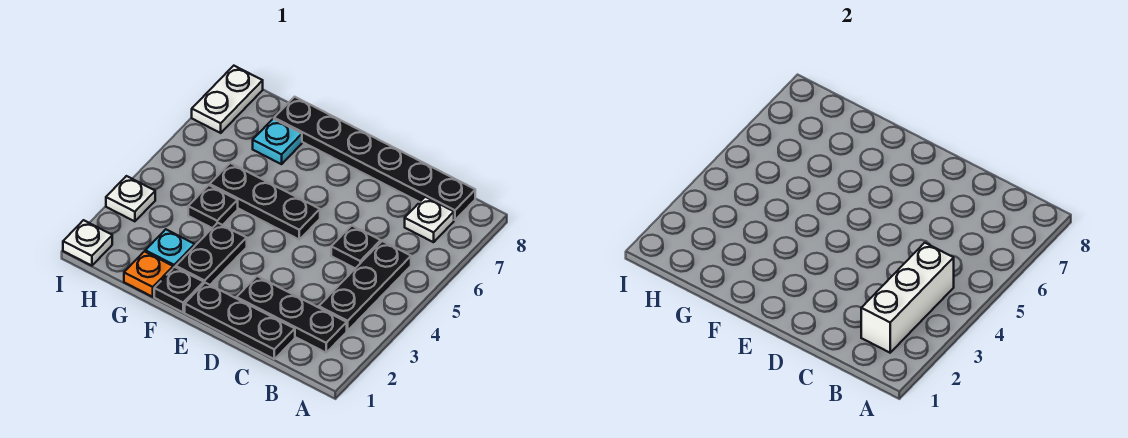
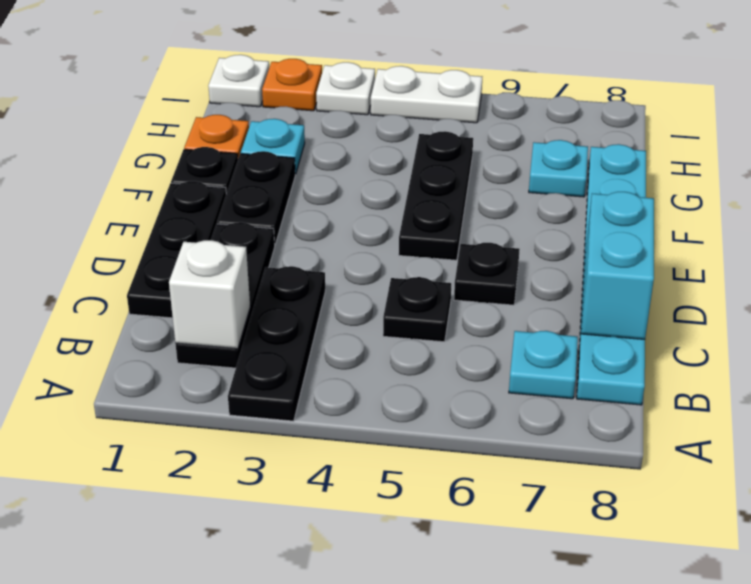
white 1x3 brick [861,243,954,353] -> white 1x1 brick [169,240,250,349]
black 1x3 plate [319,241,411,331] -> black 1x3 plate turned to [228,266,325,421]
white 1x1 plate [405,197,454,242] -> cyan 1x1 plate [509,331,578,399]
black 1x6 plate [274,97,475,220] -> cyan 1x6 plate [577,144,646,405]
none -> cyan 1x2 brick [581,192,654,339]
black 1x2 plate [176,223,247,285] -> black 1x2 plate turned to [217,151,295,244]
black 1x1 plate [188,185,238,228] -> black 1x1 plate moved to [454,243,520,305]
none -> orange 1x1 plate [262,59,322,111]
white 1x2 plate [192,66,263,133] -> white 1x2 plate moved to [371,66,482,123]

